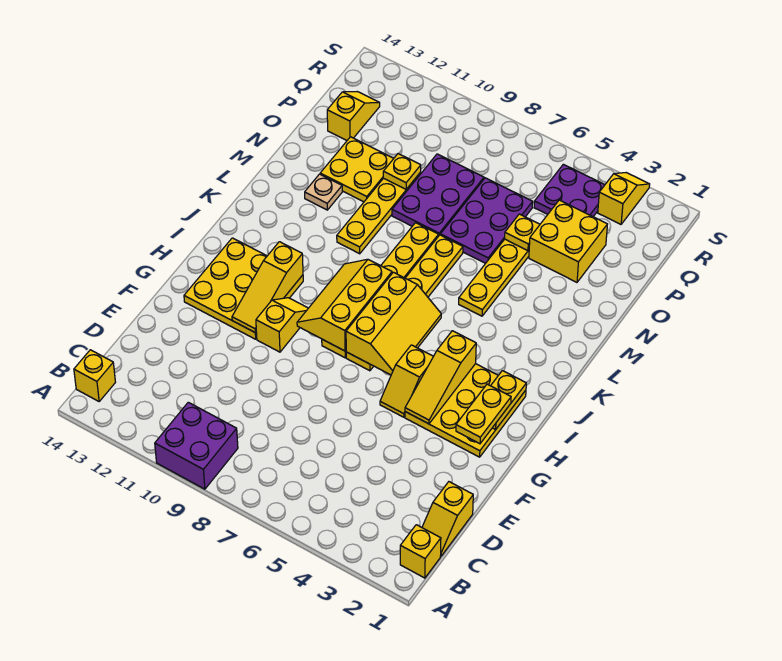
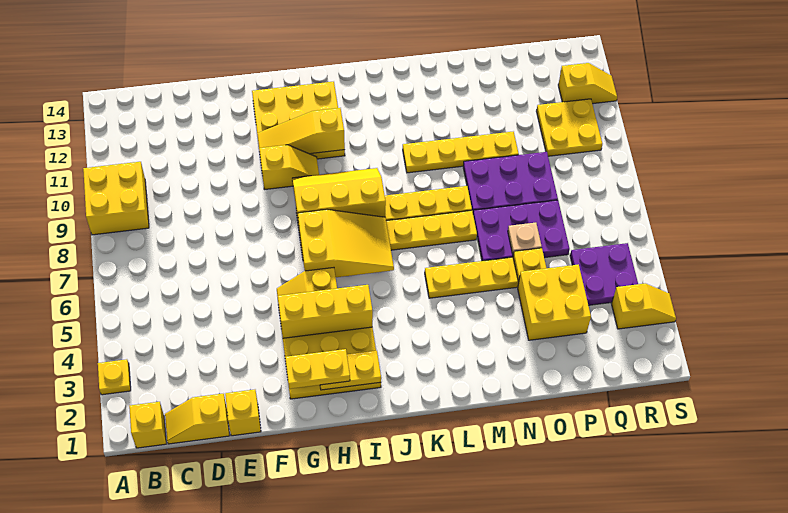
purple 2x2 brick [155,402,238,489] -> yellow 2x2 brick [83,162,149,235]
yellow 1x1 brick [74,350,115,401] -> yellow 1x1 brick moved to [225,390,261,436]
yellow 1x3 slope [405,331,476,424] -> yellow 1x3 brick [278,285,373,338]
yellow 2x3 slope [346,272,441,375] -> yellow 2x3 slope turned to [298,209,394,277]
tan 1x1 plate [305,174,342,210] -> tan 1x1 plate moved to [508,223,542,255]
yellow 2x2 plate [320,137,394,202] -> yellow 2x2 plate moved to [536,99,602,156]
yellow 1x1 plate [383,154,421,189] -> yellow 1x1 plate moved to [98,359,131,395]
yellow 1x2 slope [327,92,380,140] -> yellow 1x2 slope moved to [558,63,617,104]

